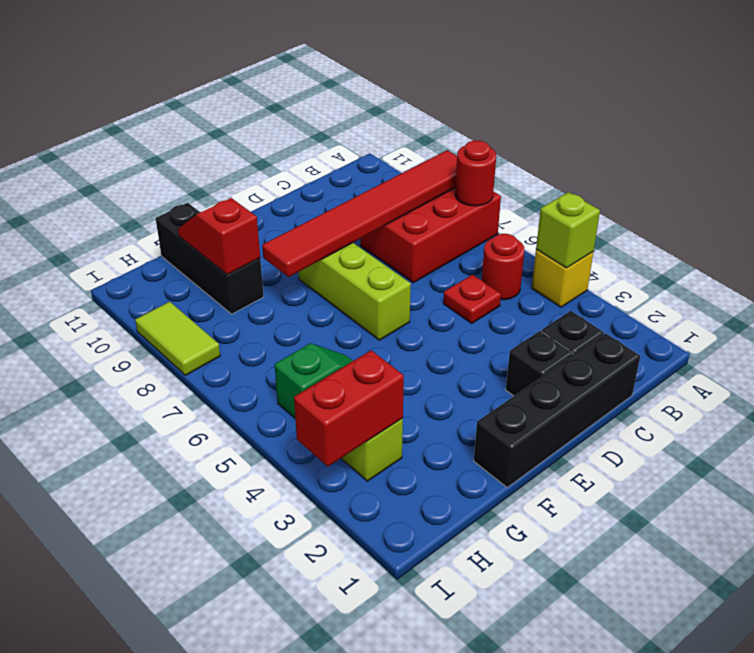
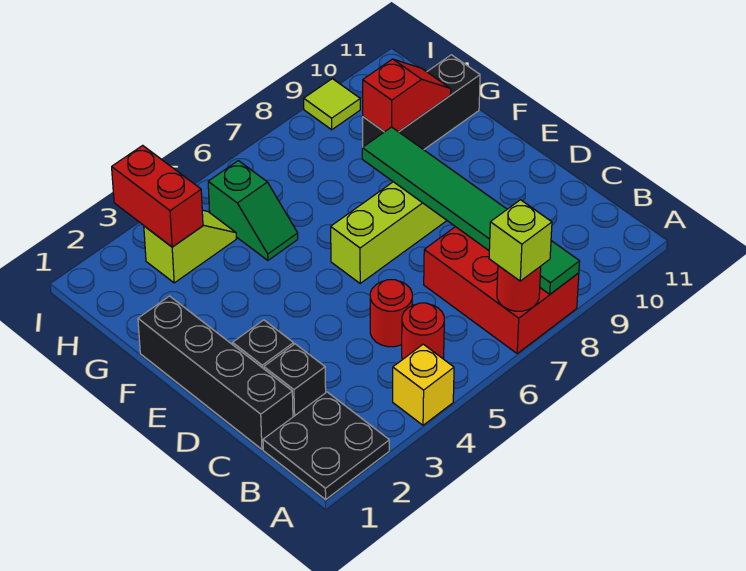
none -> black 2x2 plate [263,392,389,499]
lime 1x1 brick [536,192,600,268] -> lime 1x1 brick moved to [489,200,552,281]
red 1x6 tile [262,150,457,277] -> green 1x6 tile [362,127,580,294]
red 1x1 plate [443,275,501,323] -> red 1x1 round brick [370,280,412,347]
lime 1x2 tile [135,302,220,376] -> lime 1x1 tile [304,79,360,130]

